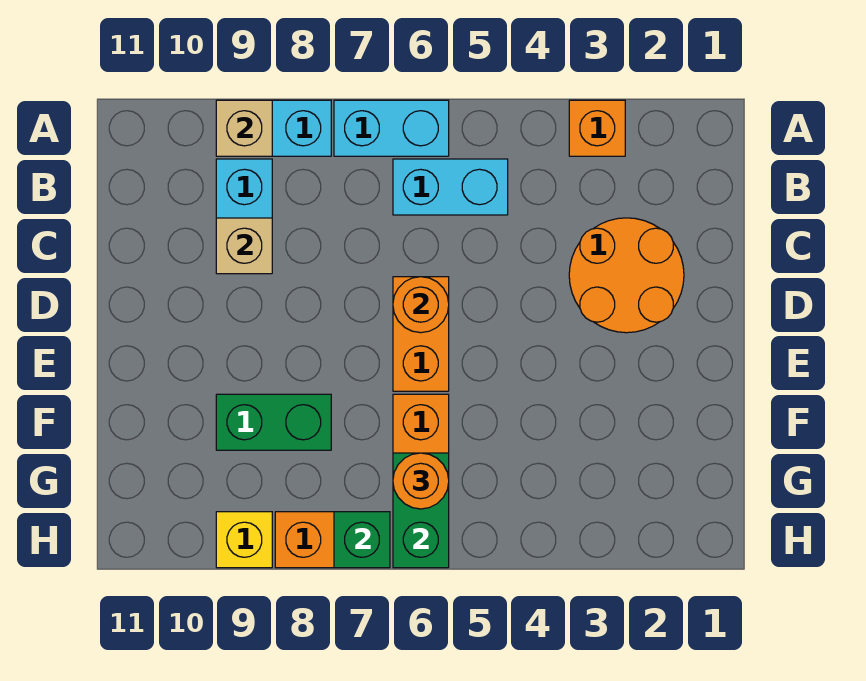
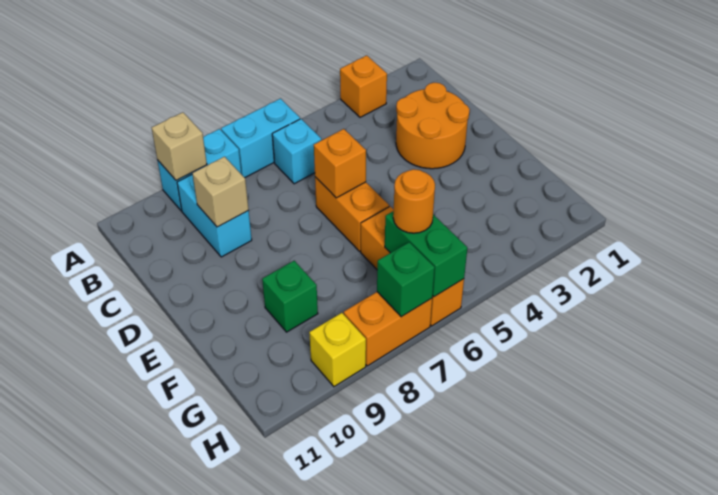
cyan 1x2 brick [393,159,508,215] -> cyan 1x1 brick [272,119,321,184]
orange 1x1 round brick [393,277,449,333] -> orange 1x1 brick [314,129,366,198]
green 1x2 brick [216,394,331,450] -> green 1x1 brick [262,261,318,332]

